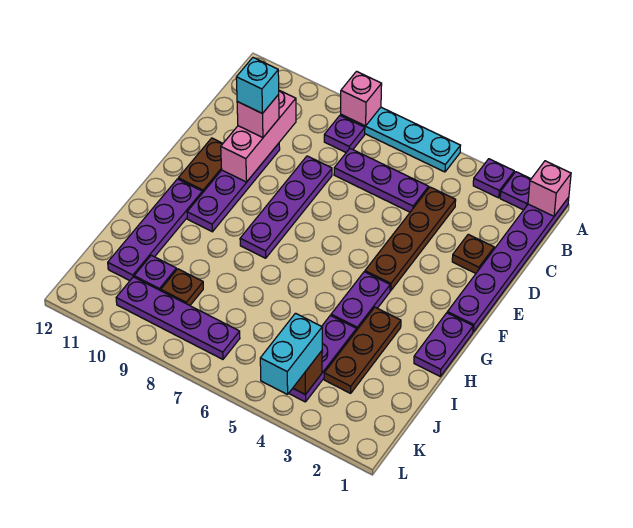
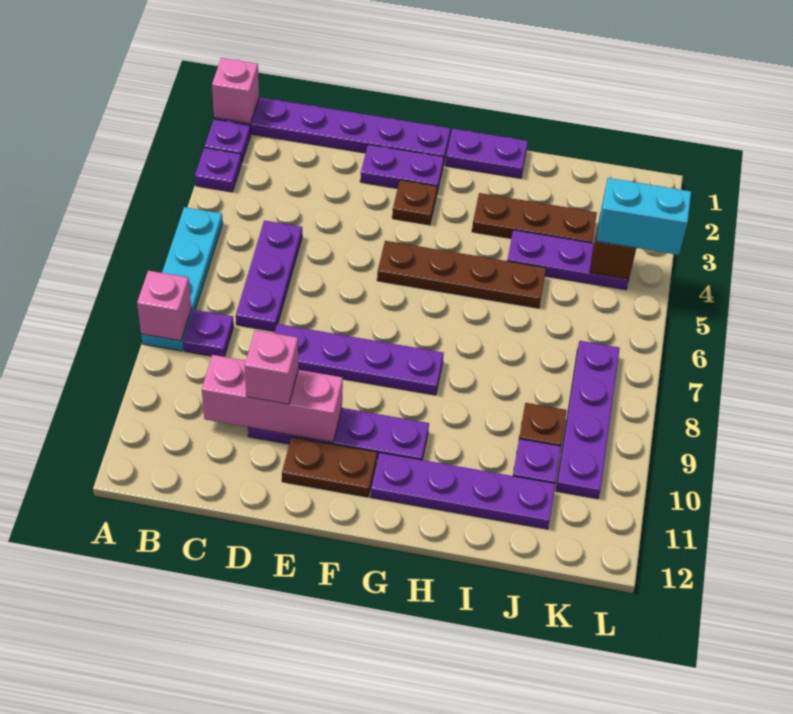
brown 1x4 plate [365,187,456,291] -> brown 1x4 plate moved to [377,241,546,308]
brown 1x1 plate [452,234,494,273] -> brown 1x1 plate moved to [392,180,437,225]
cyan 1x1 brick [236,58,279,114] -> none
purple 1x2 plate [331,272,390,331] -> purple 1x2 plate moved to [360,144,444,192]

